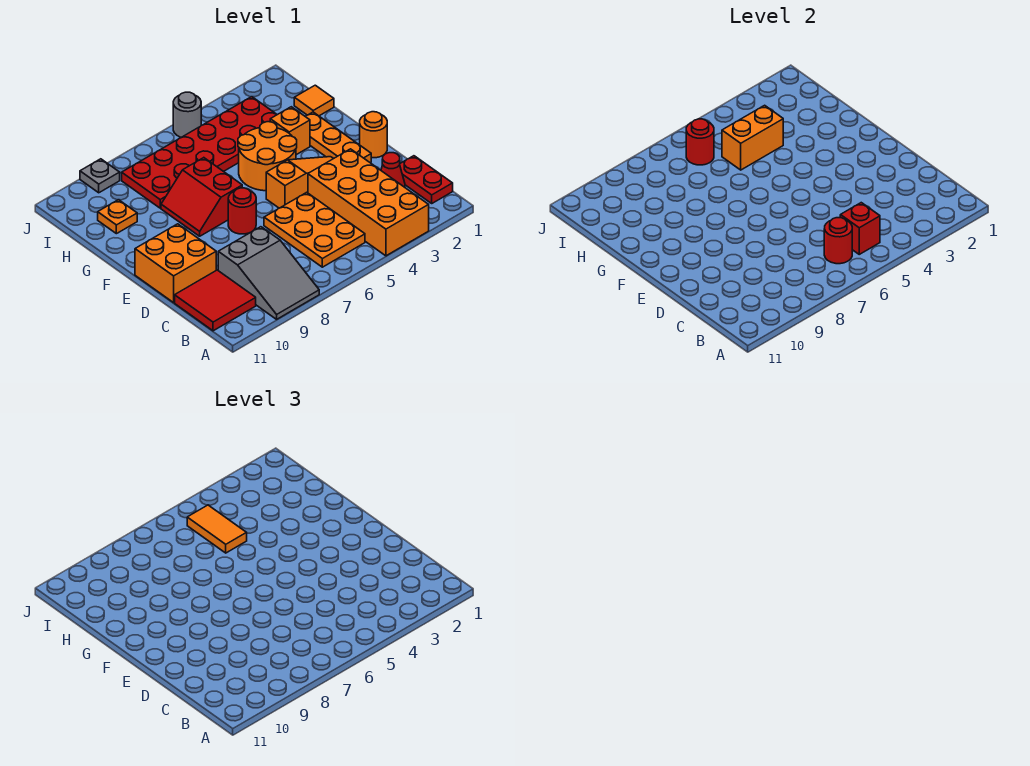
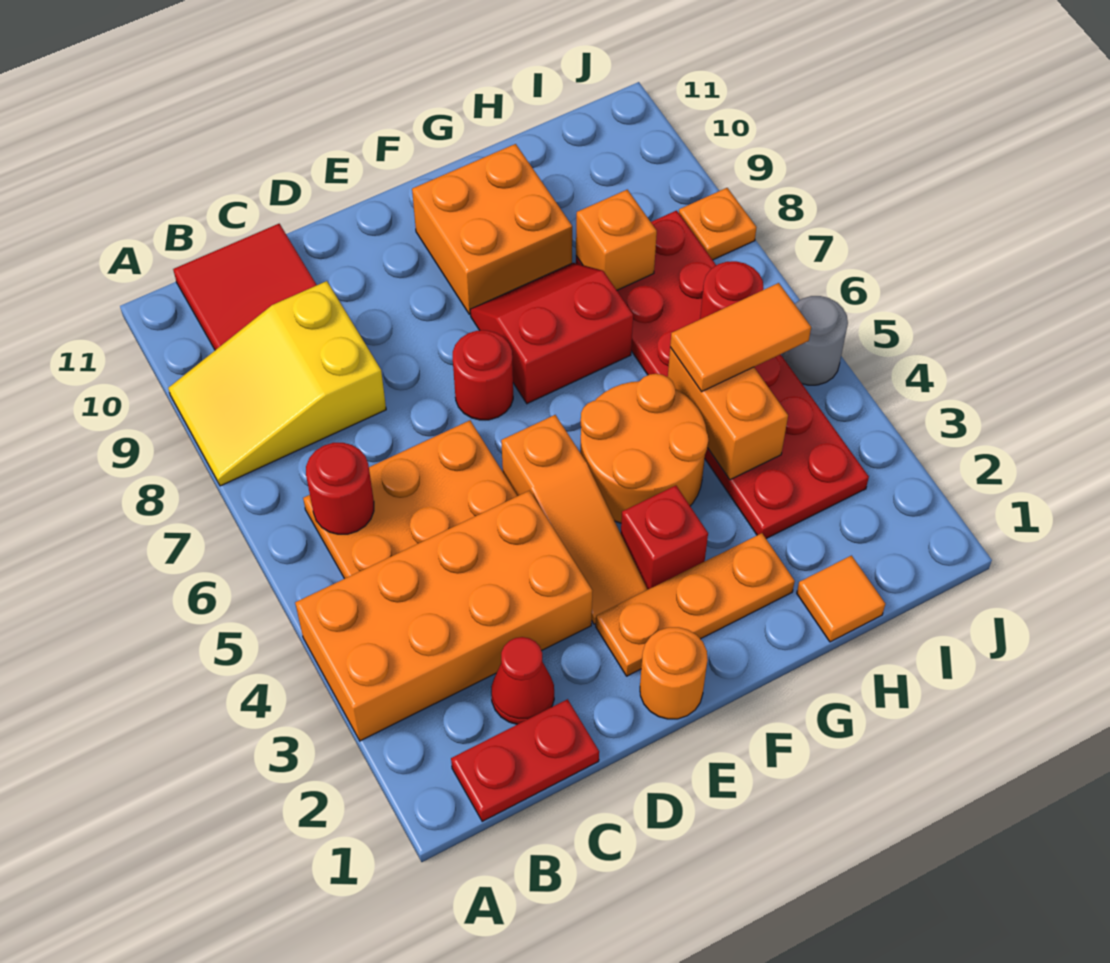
grey 2x3 slope [218,227,319,319] -> yellow 2x3 slope [168,281,386,486]
red 1x1 brick [840,203,880,254] -> red 1x1 brick moved to [621,486,708,589]
orange 2x2 brick [135,224,216,303] -> orange 2x2 brick moved to [412,144,572,314]
orange 1x1 brick [270,107,310,155] -> orange 1x1 brick moved to [576,190,657,290]
orange 1x1 plate [98,200,137,234] -> orange 1x1 plate moved to [679,188,757,260]
grey 1x1 plate [80,159,120,193] -> none

